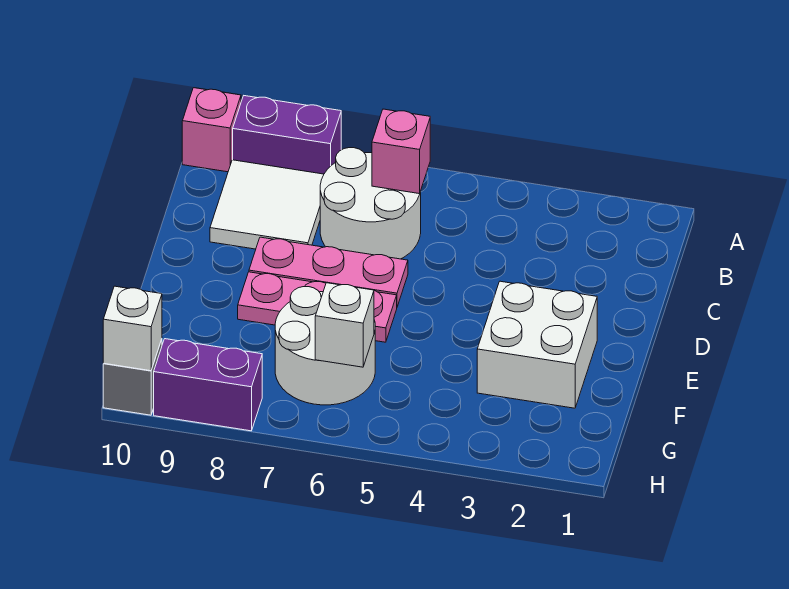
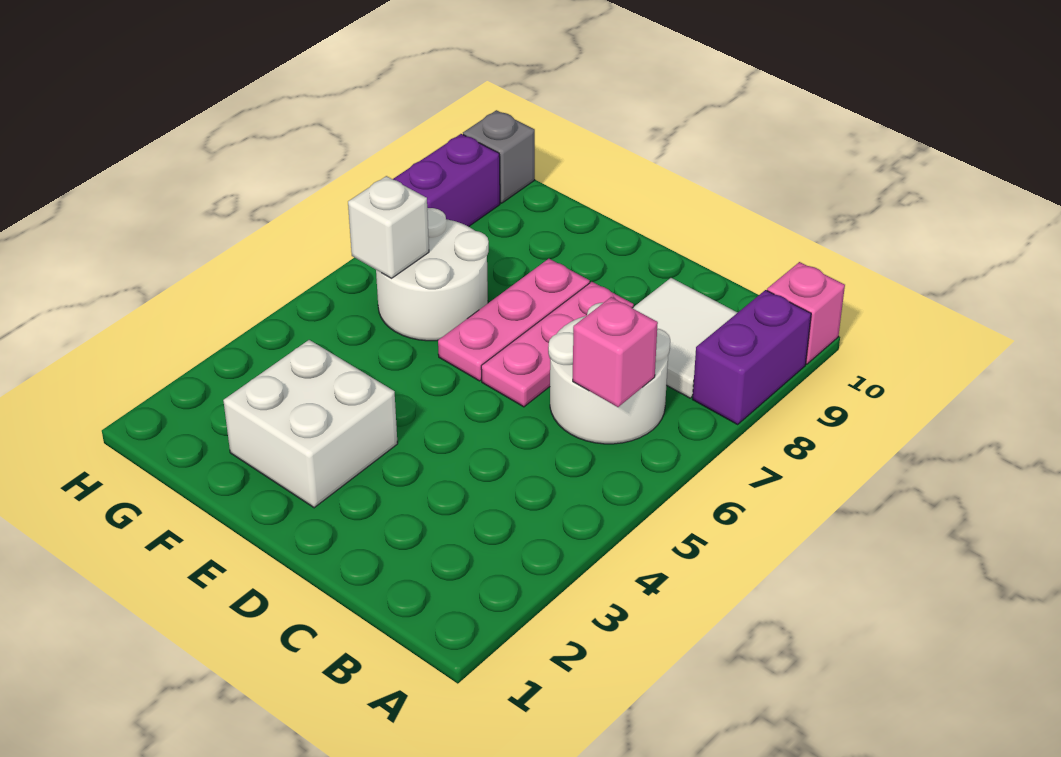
white 1x1 brick [103,286,162,371] -> none

